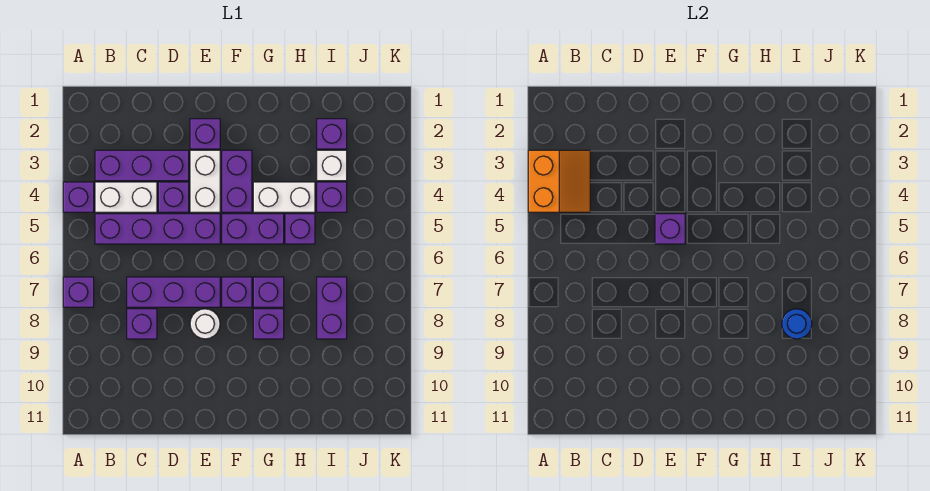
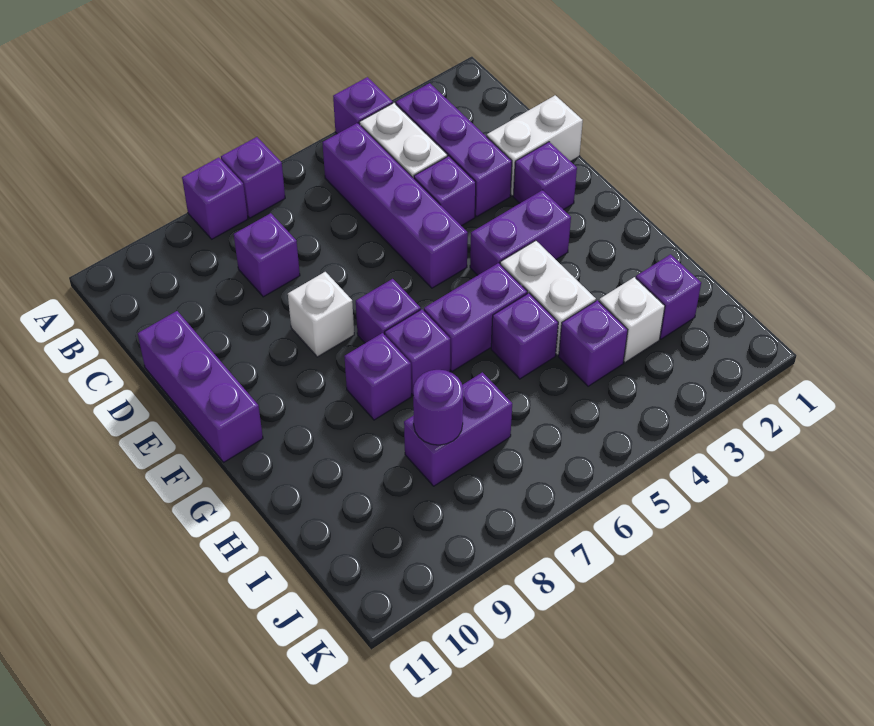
orange 2x2 slope [528,150,590,212] -> none
purple 1x3 brick [127,277,220,307] -> purple 1x3 brick moved to [138,311,263,462]
white 1x2 brick [190,150,220,212] -> white 1x2 brick moved to [487,95,583,196]
purple 1x1 brick [655,214,685,244] -> purple 1x1 brick moved to [182,158,248,239]
white 1x1 round brick [190,309,220,339] -> white 1x1 brick [288,272,354,357]
purple 1x2 brick [222,214,284,244] -> purple 1x2 brick turned to [424,263,527,371]
blue 1x1 round brick [782,309,812,339] -> purple 1x1 round brick [413,370,463,445]

